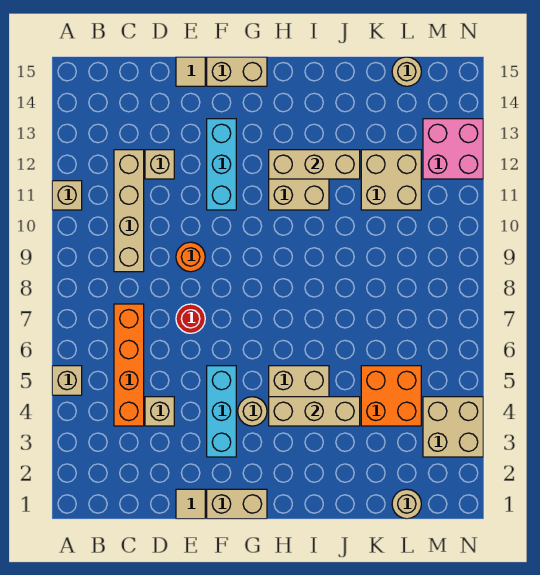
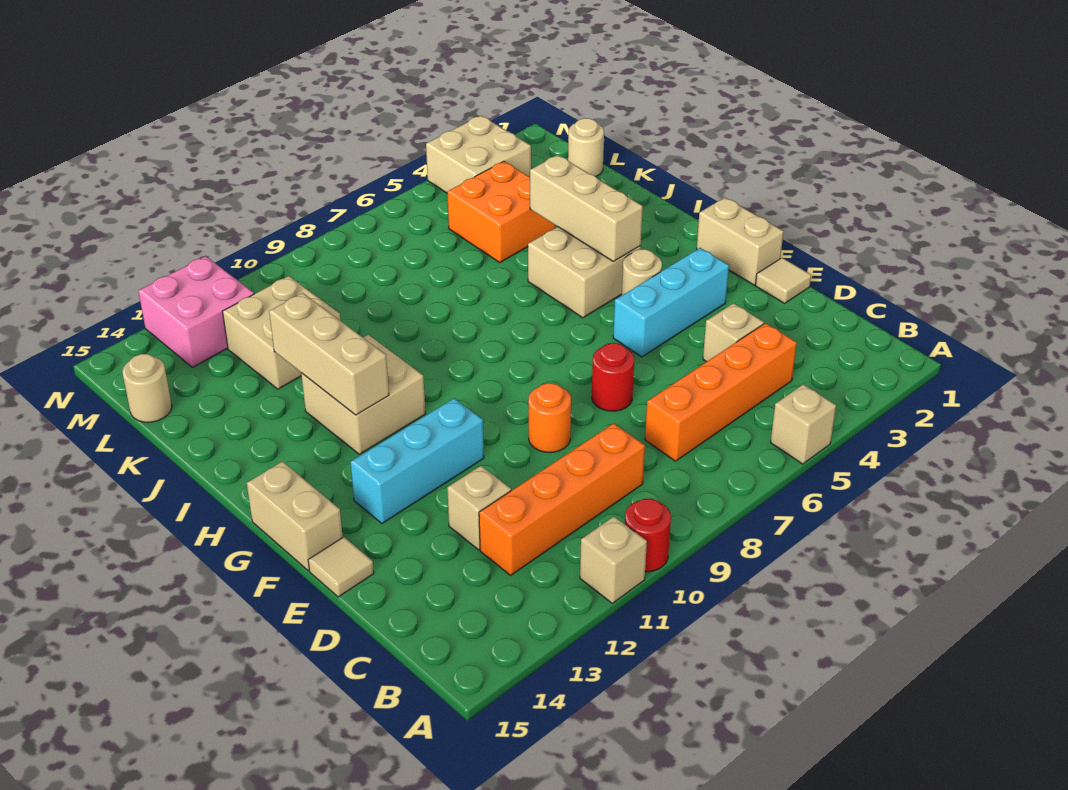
none -> red 1x1 round brick [625,499,671,572]
tan 1x4 brick [114,150,144,272] -> orange 1x4 brick [479,423,645,575]

